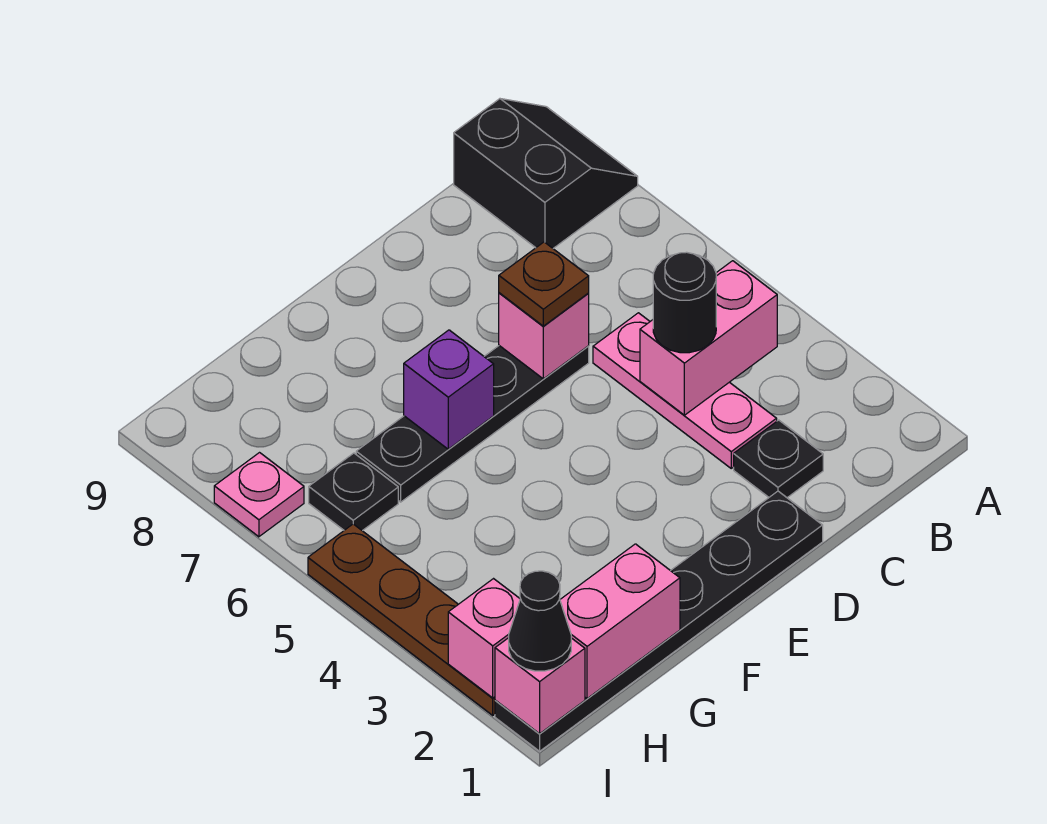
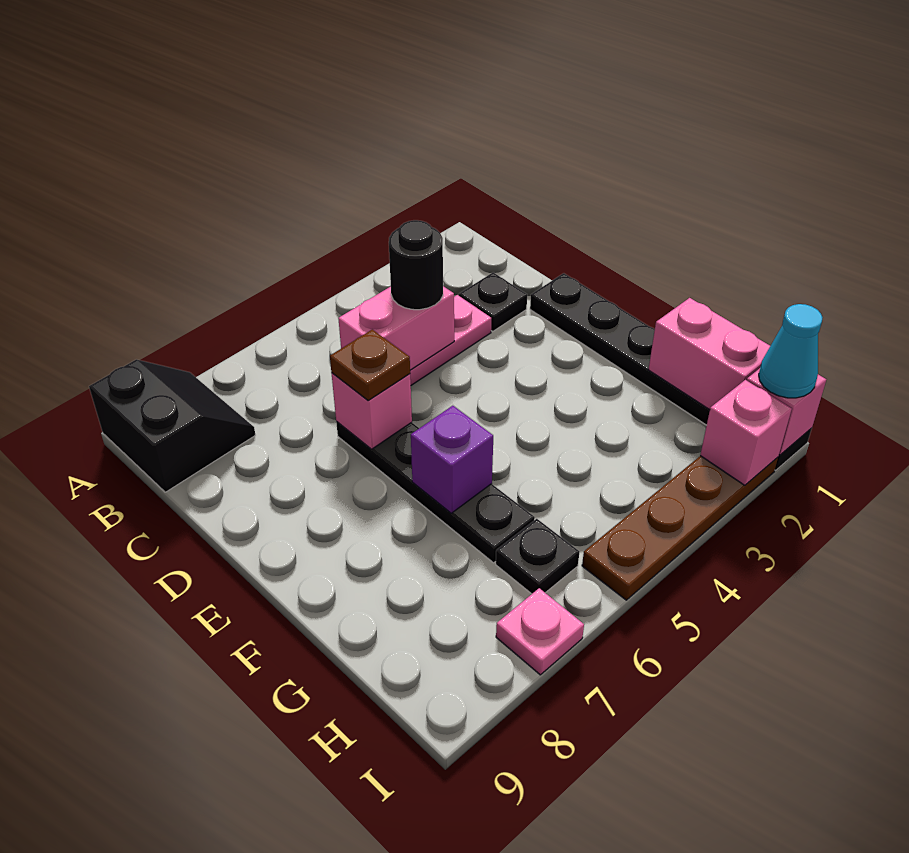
black 2x2 slope [454,99,638,248] -> black 2x2 slope turned to [89,360,255,492]
pink 1x2 brick [640,261,777,415] -> pink 1x2 brick turned to [338,286,454,370]
black 1x1 cone [509,571,571,671] -> cyan 1x1 cone [759,304,823,398]

